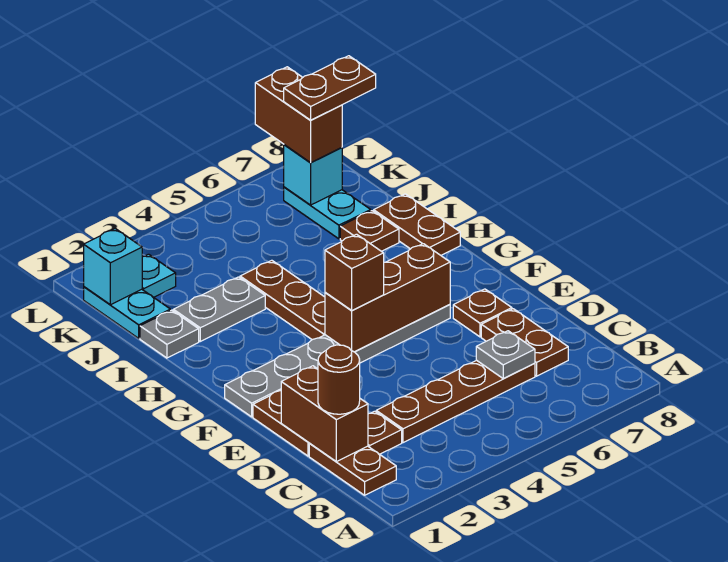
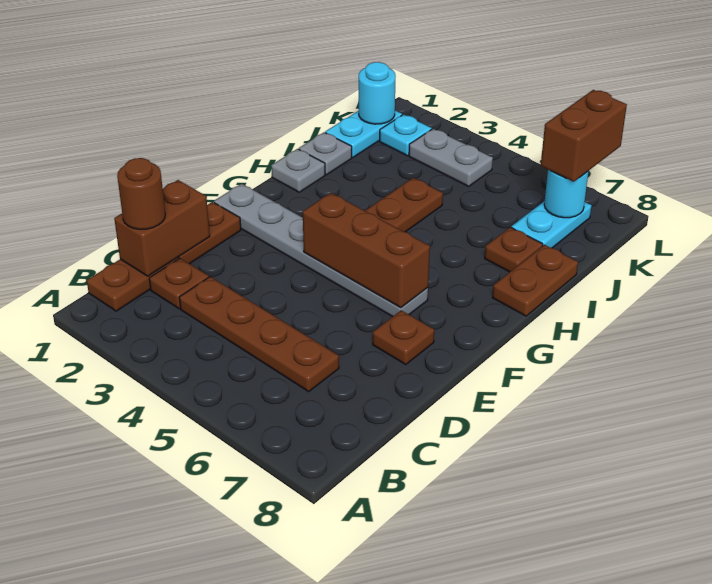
grey 1x1 plate [476,331,535,378] -> grey 1x1 plate moved to [271,149,325,192]
brown 1x2 plate [481,309,568,376] -> none
brown 1x1 brick [325,234,384,311] -> none
grey 1x2 plate [173,277,265,341] -> grey 1x2 plate moved to [409,129,493,186]
cyan 1x1 brick [84,229,142,305] -> cyan 1x1 round brick [359,62,396,124]
cyan 1x1 brick [284,145,342,205] -> cyan 1x1 round brick [544,170,589,218]
brown 1x2 plate [284,56,376,120] -> none

